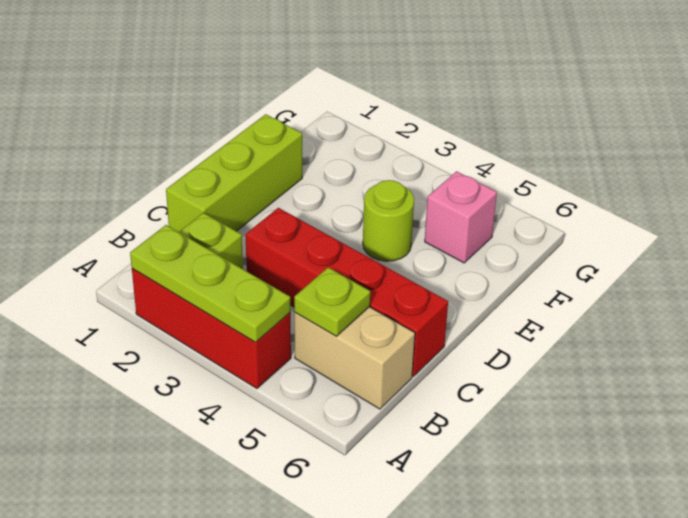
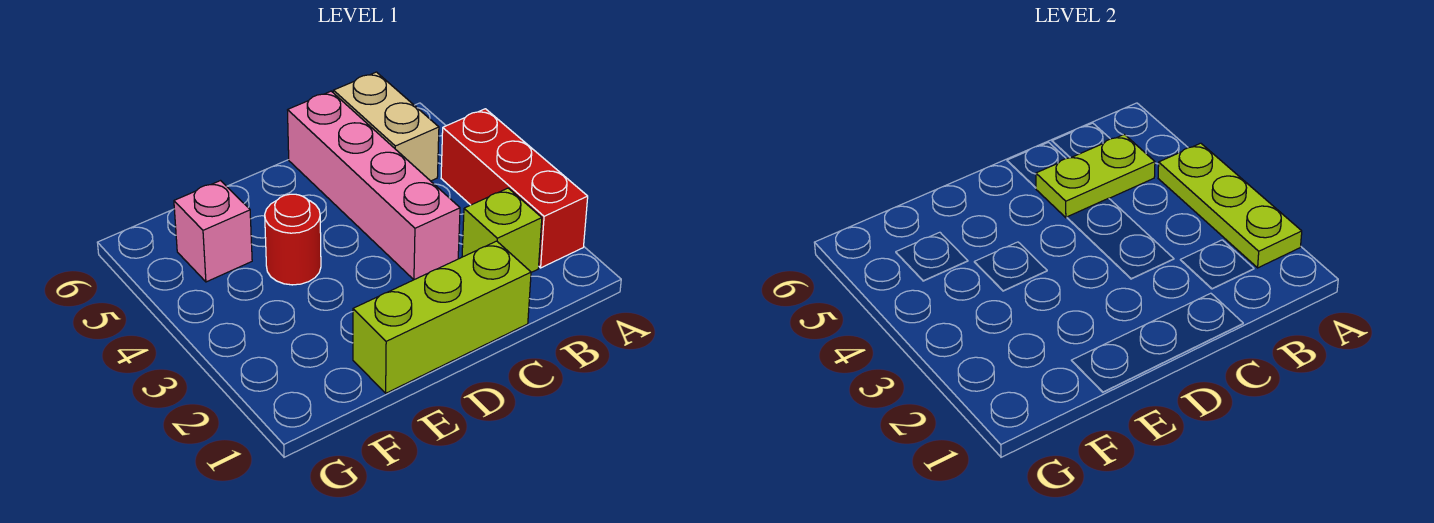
lime 1x1 plate [294,267,370,336] -> lime 1x2 plate [1036,134,1155,218]
red 1x4 brick [245,208,448,376] -> pink 1x4 brick [288,91,460,280]
lime 1x1 round brick [363,180,414,261] -> red 1x1 round brick [265,194,321,285]

